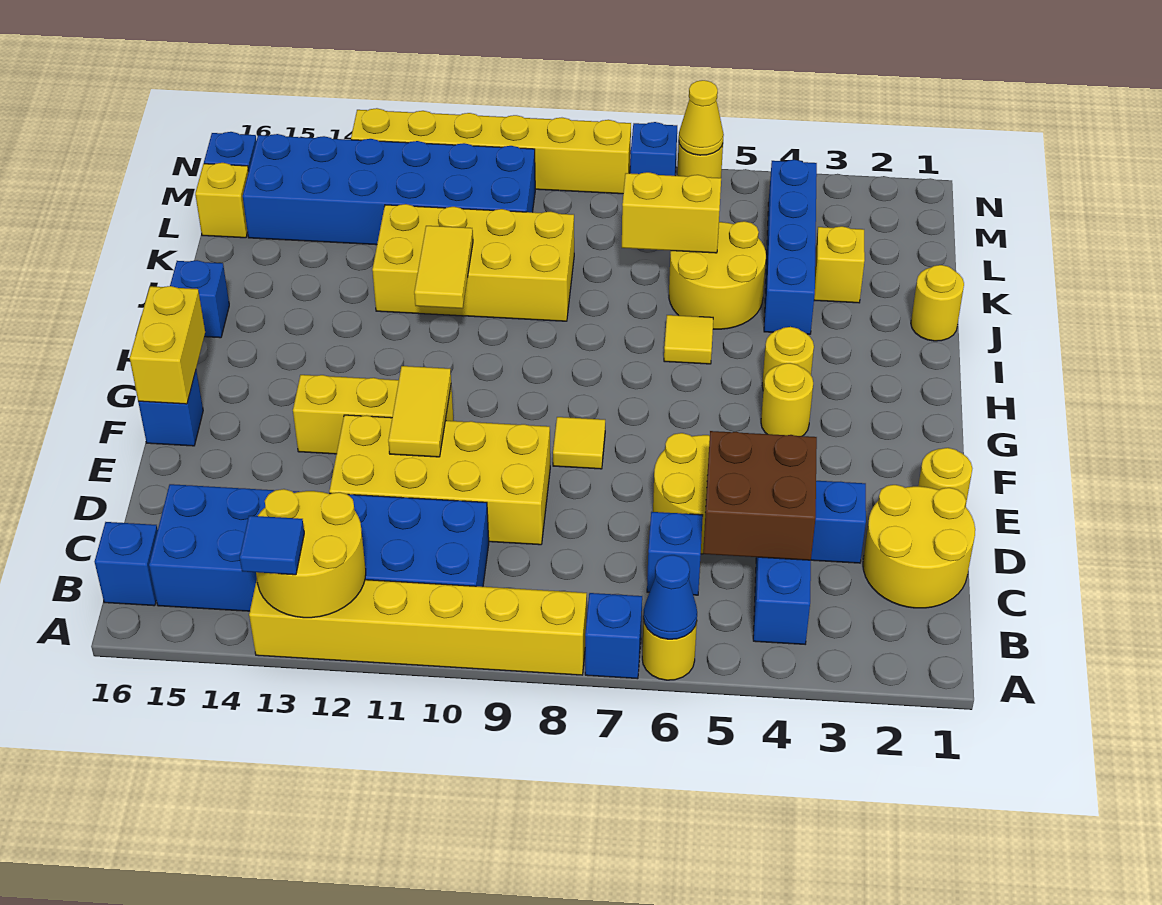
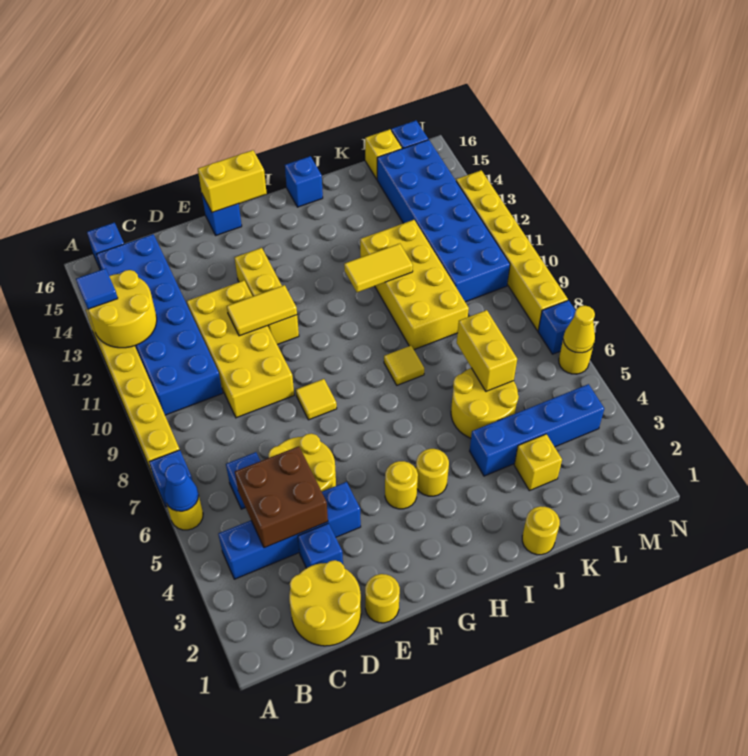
yellow 1x1 tile [664,315,713,364] -> yellow 1x1 tile moved to [384,346,424,385]

